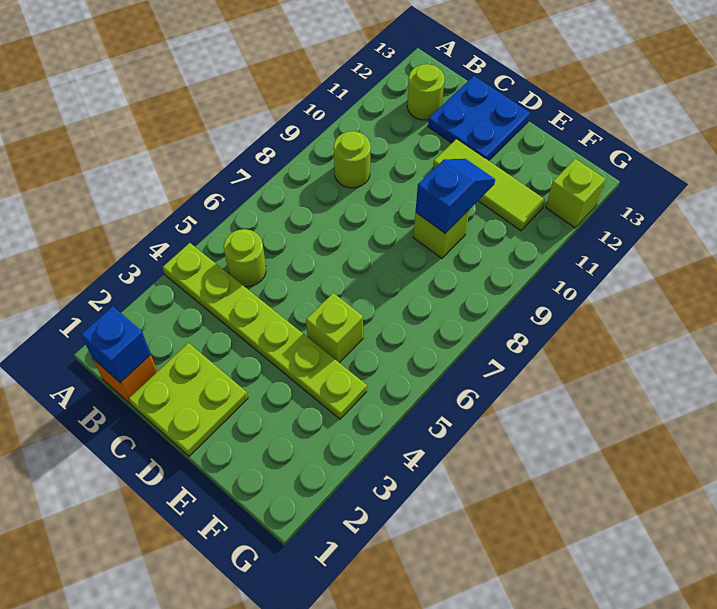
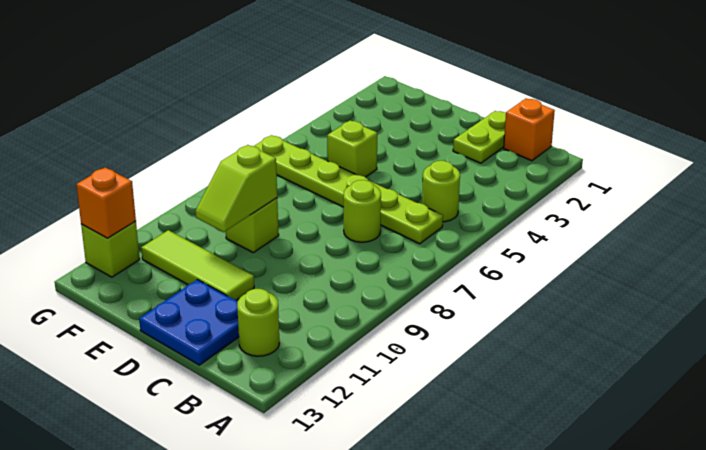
lime 1x6 plate [163,243,367,419] -> lime 1x6 plate moved to [254,135,443,244]
blue 1x1 brick [81,306,151,383] -> none
lime 1x1 round brick [334,131,371,188] -> lime 1x1 round brick moved to [344,180,381,242]
lime 2x2 plate [129,343,248,456] -> lime 1x2 plate [453,111,506,163]
blue 1x2 slope [416,159,495,233] -> lime 1x2 slope [196,145,277,232]
none -> orange 1x1 brick [76,167,136,238]

